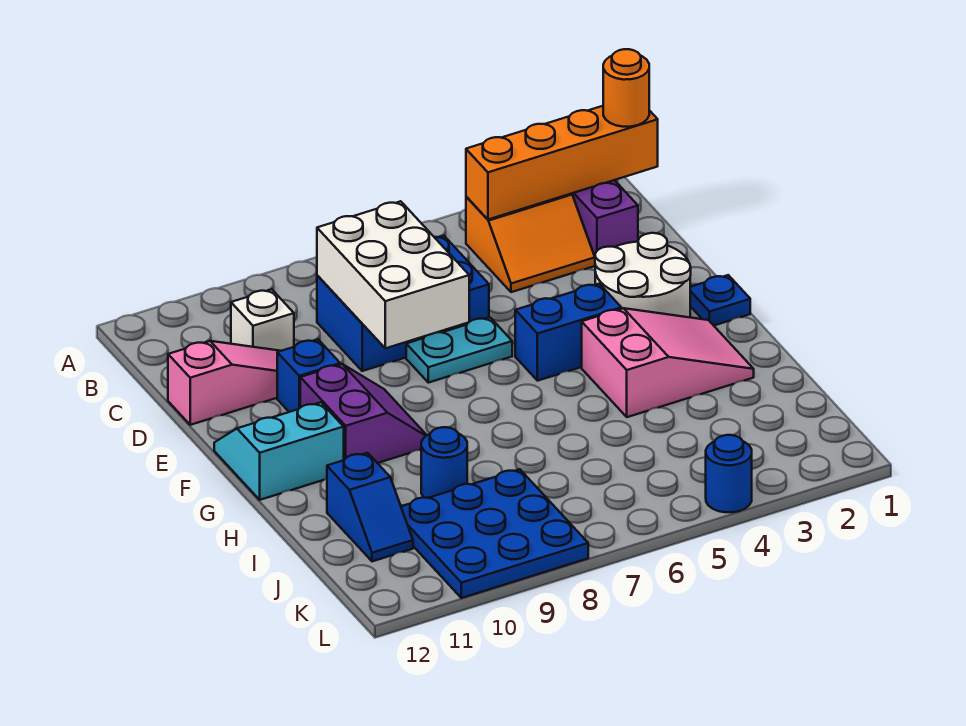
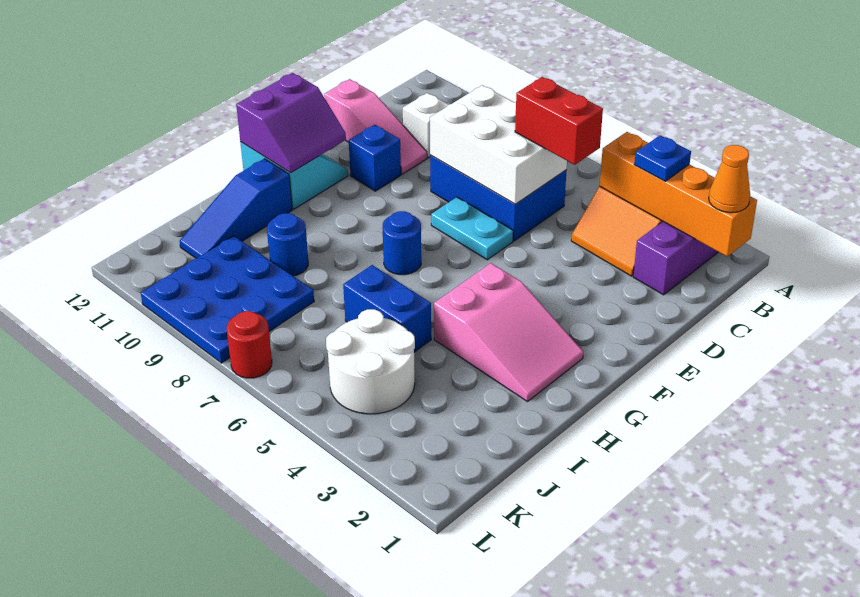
orange 1x1 round brick [603,49,649,127] -> orange 1x1 cone [709,145,750,213]
none -> red 1x2 brick [515,77,603,165]
white 2x3 brick [317,201,469,348] -> white 2x3 brick turned to [430,85,567,204]
white 2x2 round brick [595,233,691,317] -> white 2x2 round brick moved to [326,309,415,414]
blue 1x1 plate [690,275,750,325] -> blue 1x1 plate moved to [634,135,691,181]
blue 1x2 brick [515,284,621,381] -> blue 1x2 brick moved to [343,265,431,352]
purple 2x2 slope [300,364,427,463] -> purple 2x2 slope moved to [236,73,346,173]
blue 1x2 slope [327,453,413,561] -> blue 1x3 slope [180,159,292,258]
blue 1x1 round brick [706,435,752,512] -> blue 1x1 round brick moved to [382,211,421,275]
none -> red 1x1 round brick [227,311,272,378]

